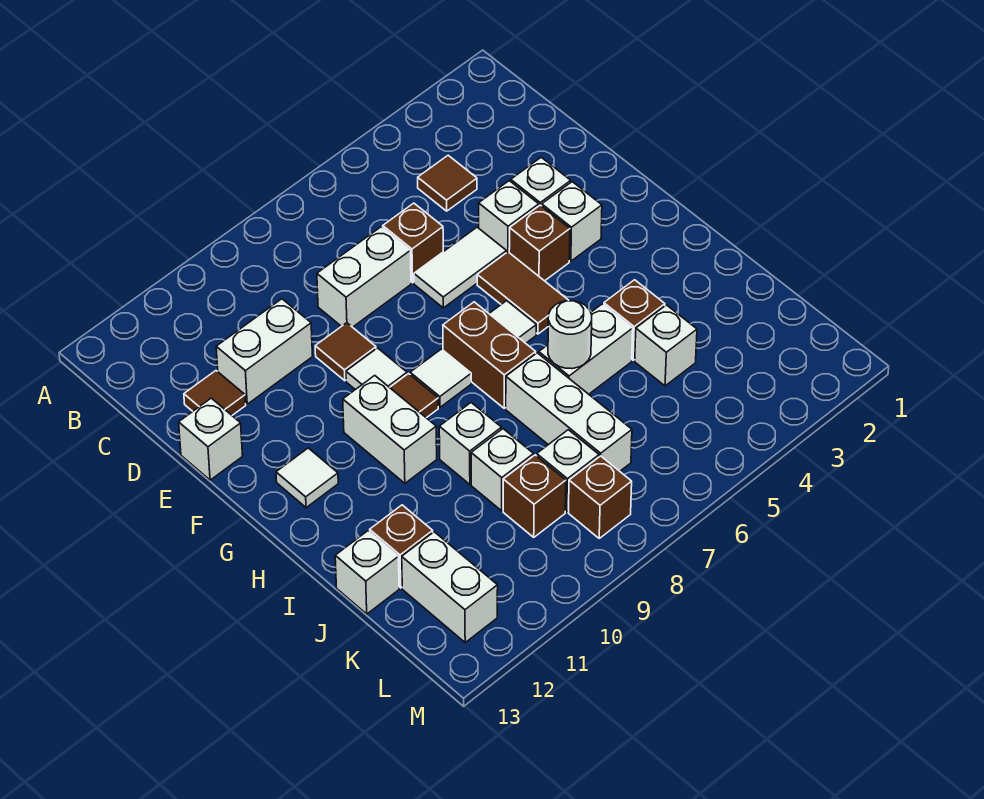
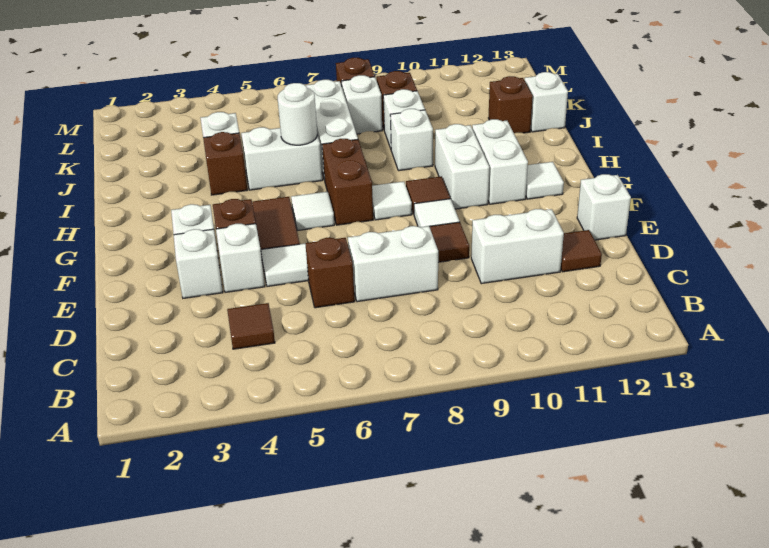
white 1x2 brick [402,532,498,642] -> white 1x2 brick moved to [472,119,528,204]

